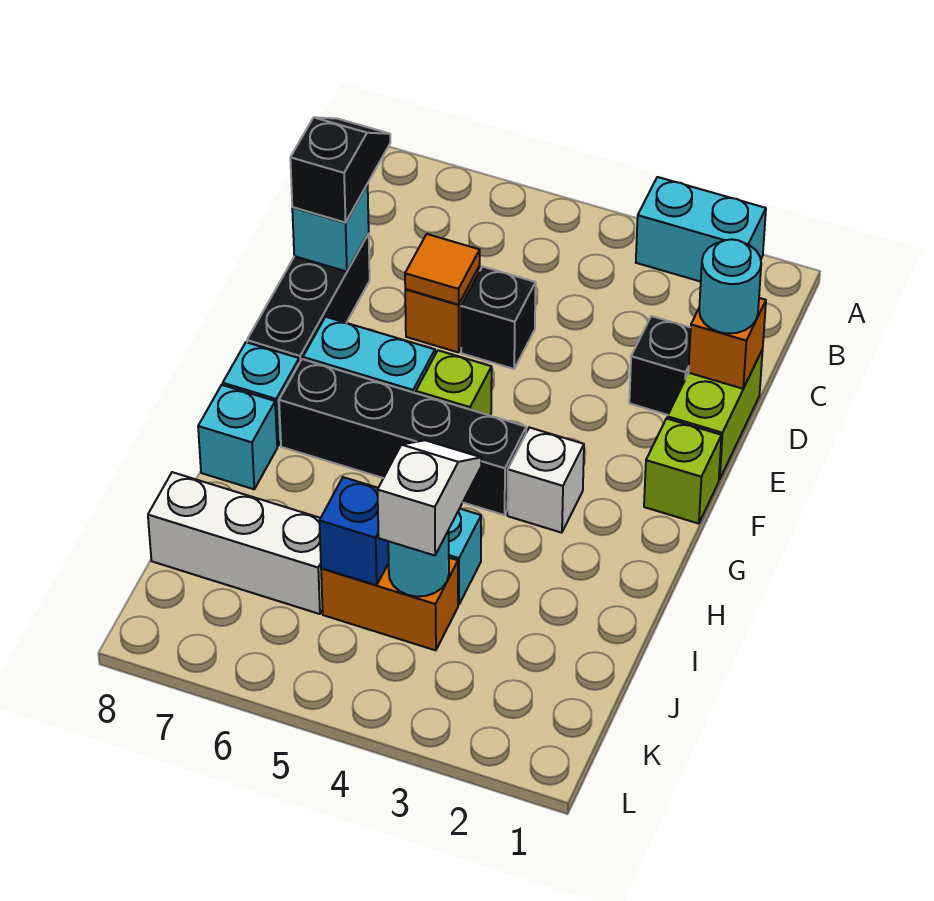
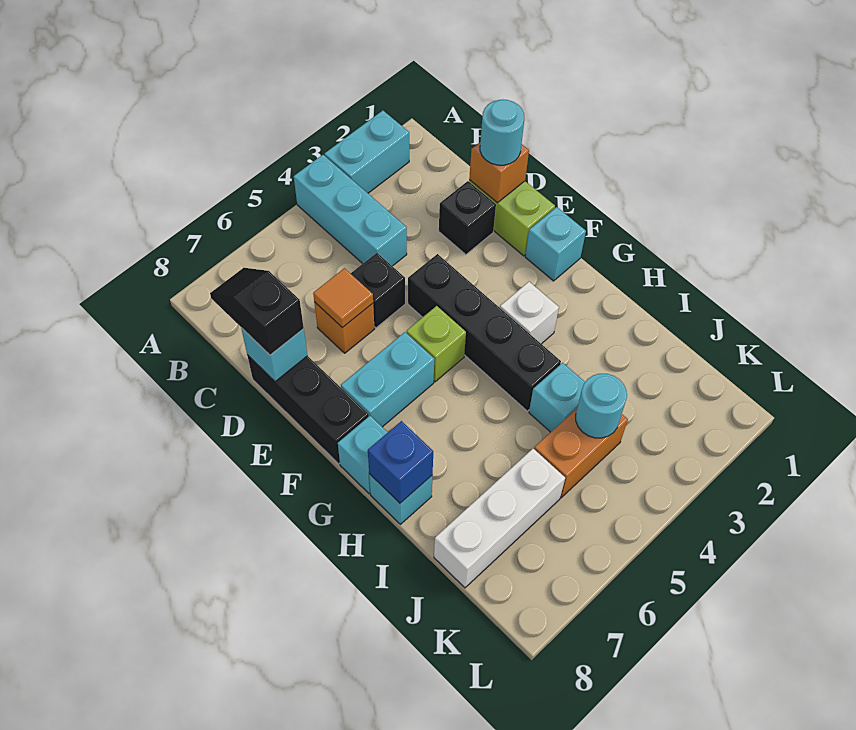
none -> cyan 1x3 brick [294,155,407,266]
lime 1x1 brick [644,419,721,524] -> cyan 1x1 brick [525,207,586,281]
black 1x4 brick [279,359,526,515] -> black 1x4 brick turned to [408,254,561,411]
white 1x2 slope [378,440,481,555] -> none
blue 1x1 brick [319,477,389,585] -> blue 1x1 brick moved to [368,421,433,503]

